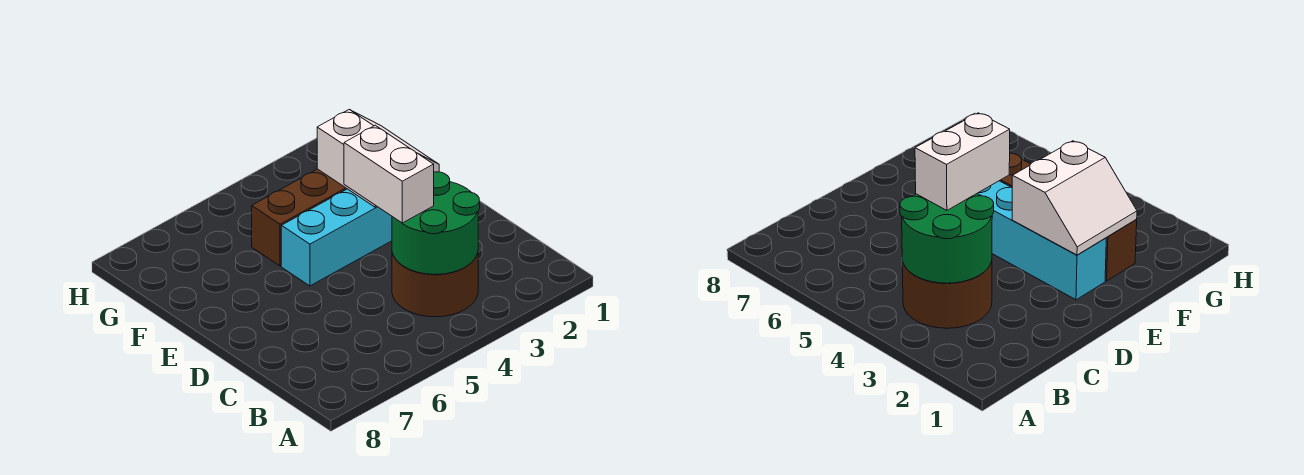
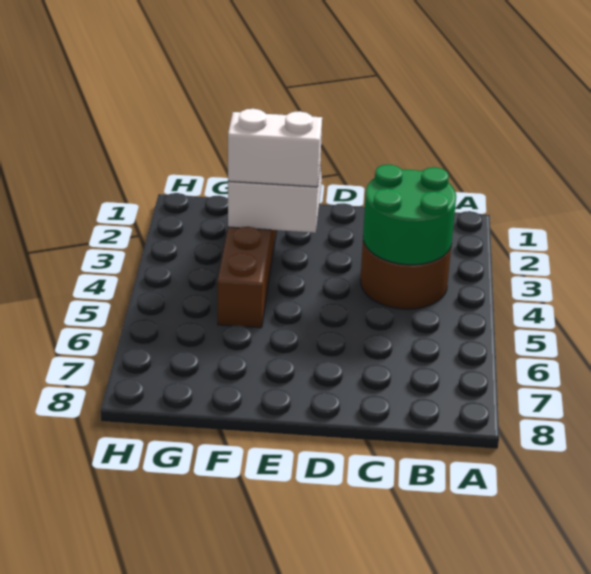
white 1x2 brick [344,125,434,223] -> white 1x2 brick moved to [228,109,322,187]
cyan 1x4 brick [281,189,392,286] -> none

